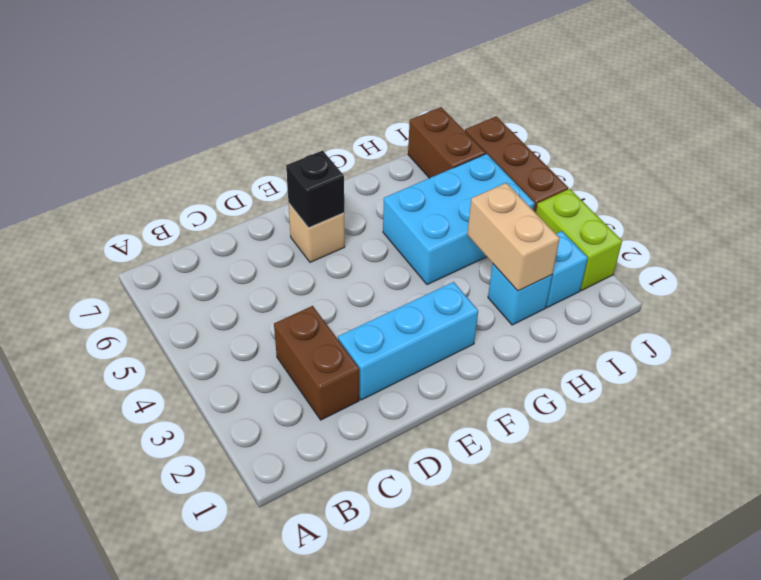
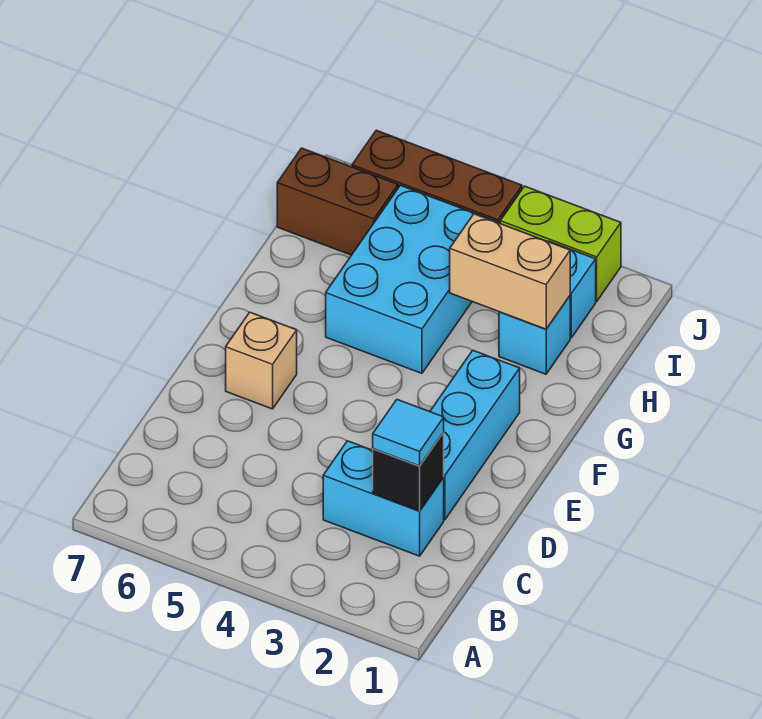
brown 1x2 brick [274,306,359,420] -> cyan 1x2 brick [323,441,444,556]
none -> cyan 1x1 tile [373,400,444,466]
black 1x1 brick [286,151,344,228] -> black 1x1 brick moved to [373,433,444,511]

